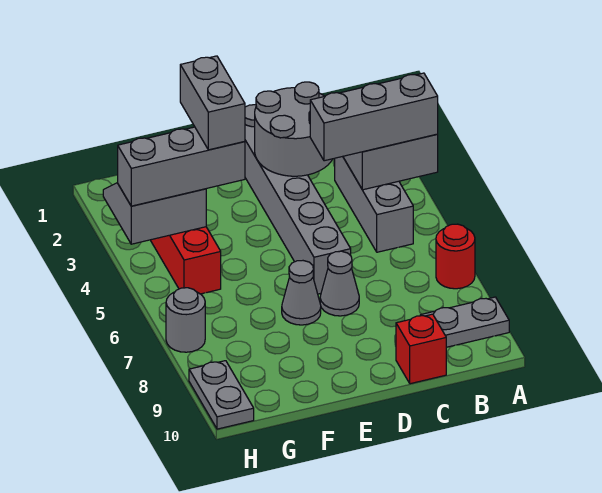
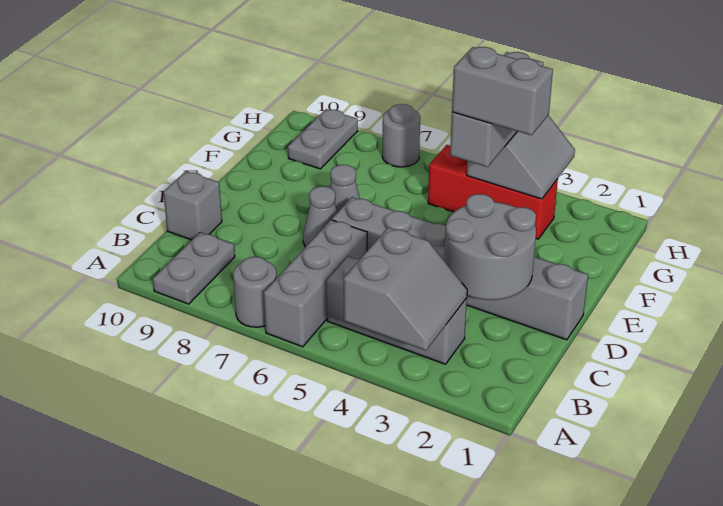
grey 1x3 brick [310,73,438,161] -> grey 1x3 brick moved to [264,220,367,347]
red 1x1 round brick [436,224,475,289] -> grey 1x1 round brick [233,257,277,327]
red 1x1 brick [396,314,446,384] -> grey 1x1 brick [163,171,222,240]
grey 1x2 plate [189,361,254,429] -> grey 1x2 plate turned to [288,109,358,169]

